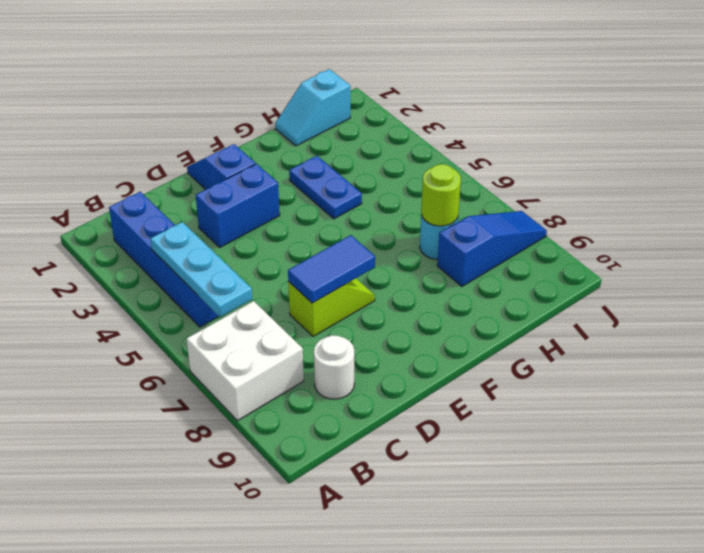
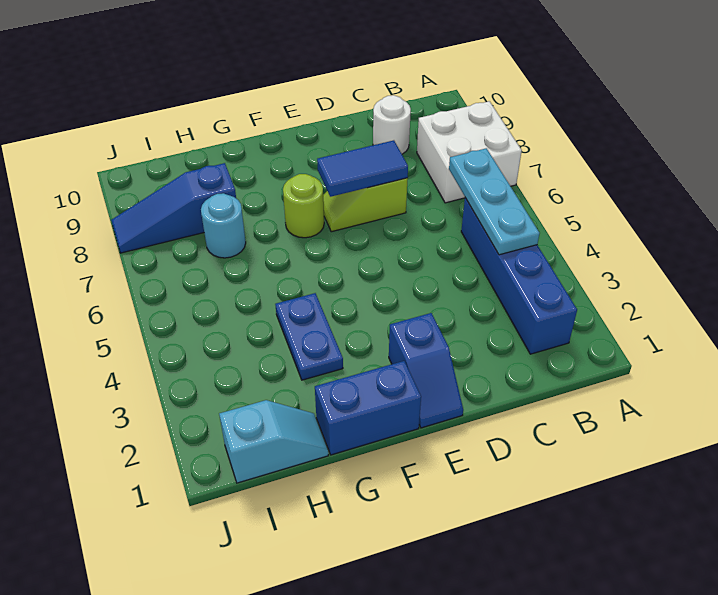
blue 1x2 brick [196,164,280,247] -> blue 1x2 brick moved to [315,361,421,455]
lime 1x1 round brick [421,164,461,226] -> lime 1x1 round brick moved to [283,174,324,238]

